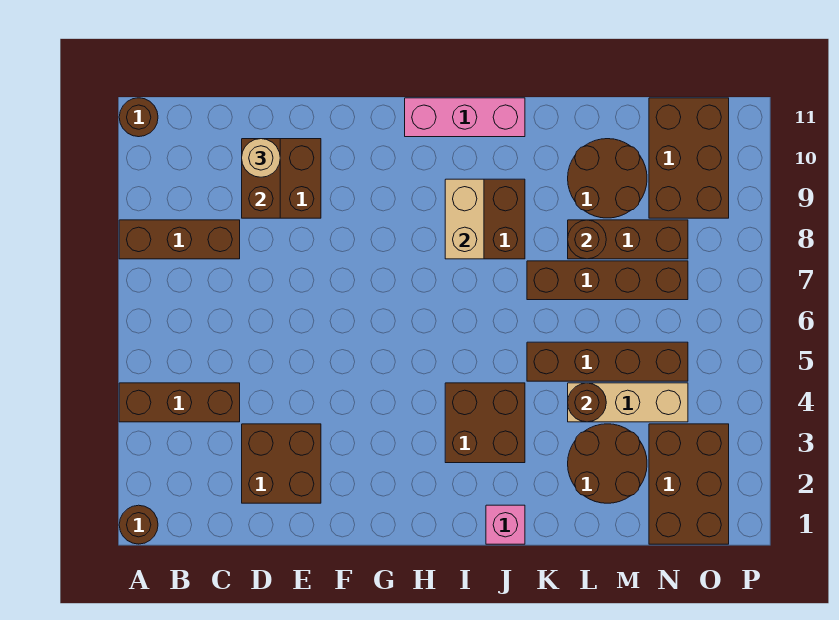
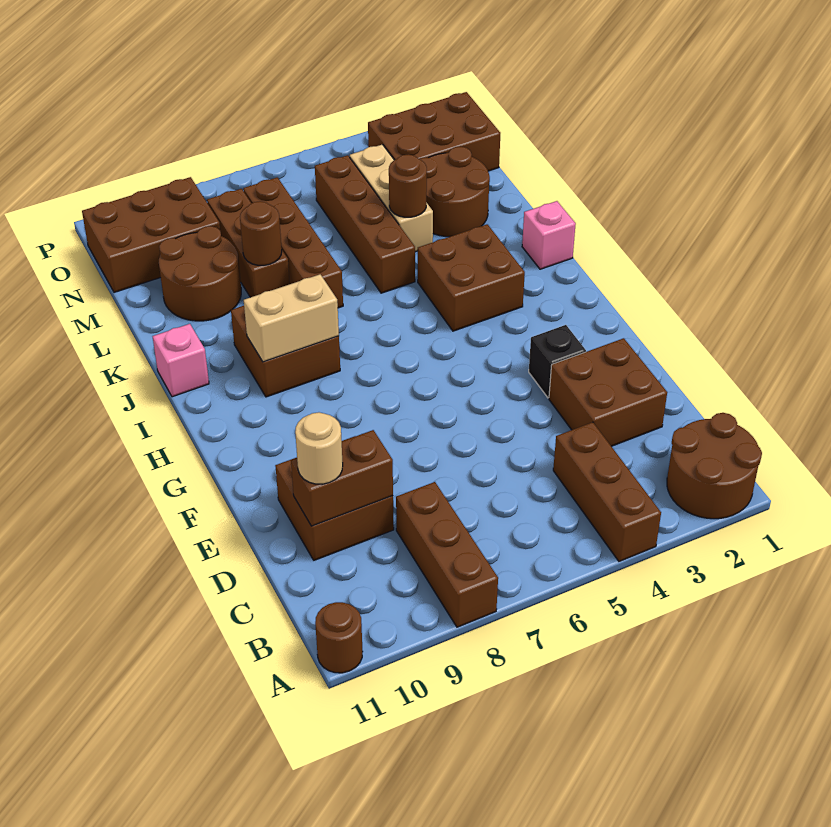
brown 1x1 round brick [119,505,158,544] -> brown 2x2 round brick [667,413,762,519]
none -> black 1x1 brick [529,325,586,398]
pink 1x3 brick [405,98,525,137] -> pink 1x1 brick [152,324,209,397]

